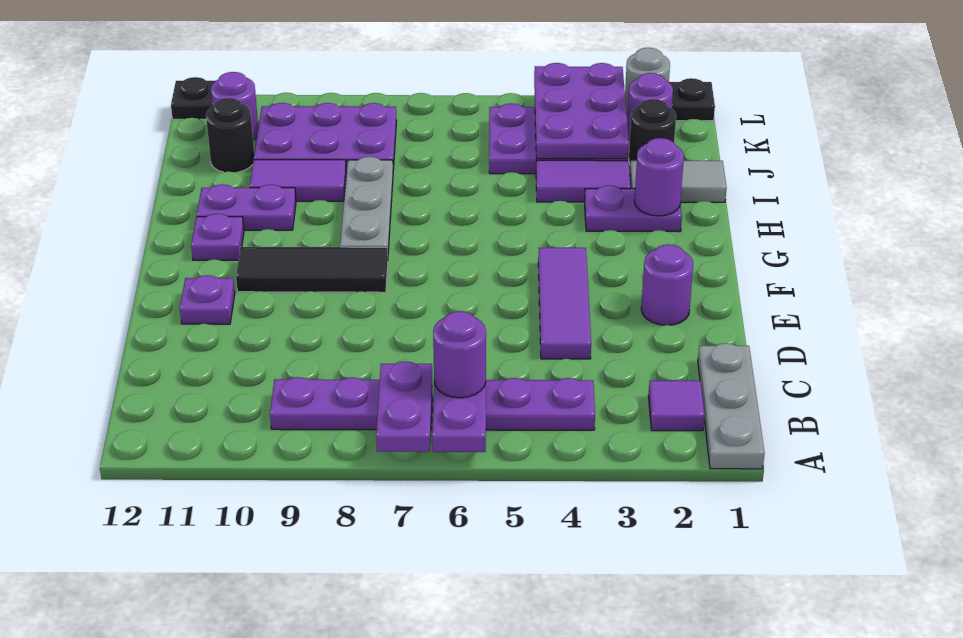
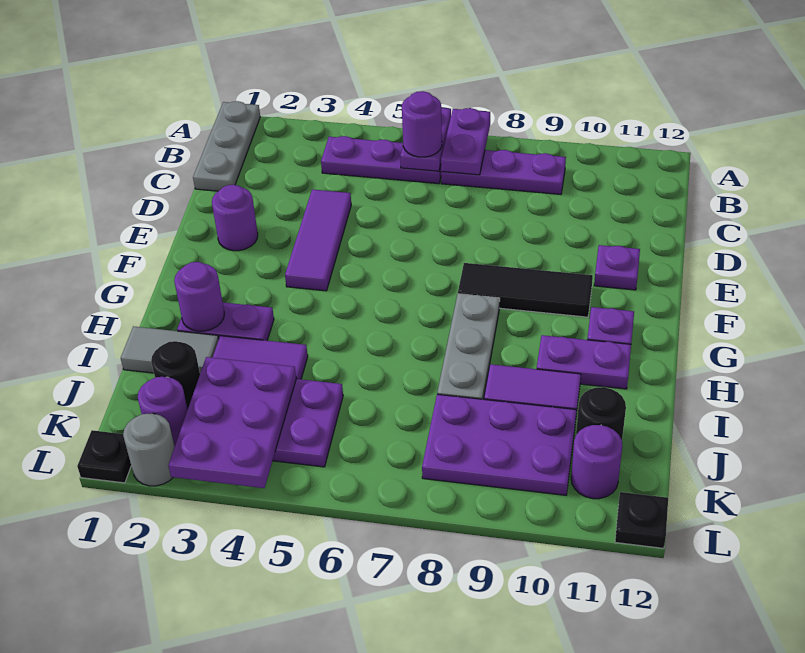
purple 1x1 tile [648,380,704,431] -> none

